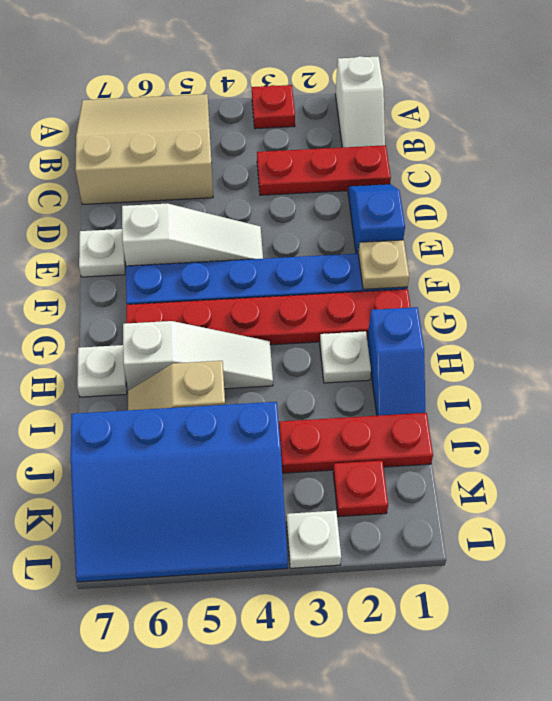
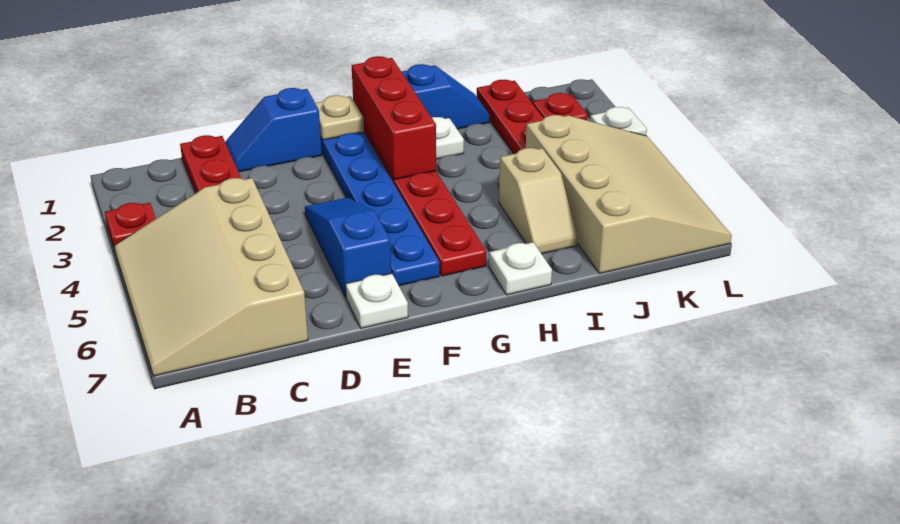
white 1x2 slope [335,56,385,147] -> none
tan 3x3 slope [75,94,213,204] -> tan 3x4 slope [114,178,308,376]
white 1x3 slope [122,203,263,266] -> blue 1x3 slope [305,198,391,297]
none -> red 1x3 brick [352,56,436,180]
white 1x3 slope [123,321,273,391] -> none
blue 3x4 slope [71,402,288,582] -> tan 3x4 slope [526,115,732,274]

